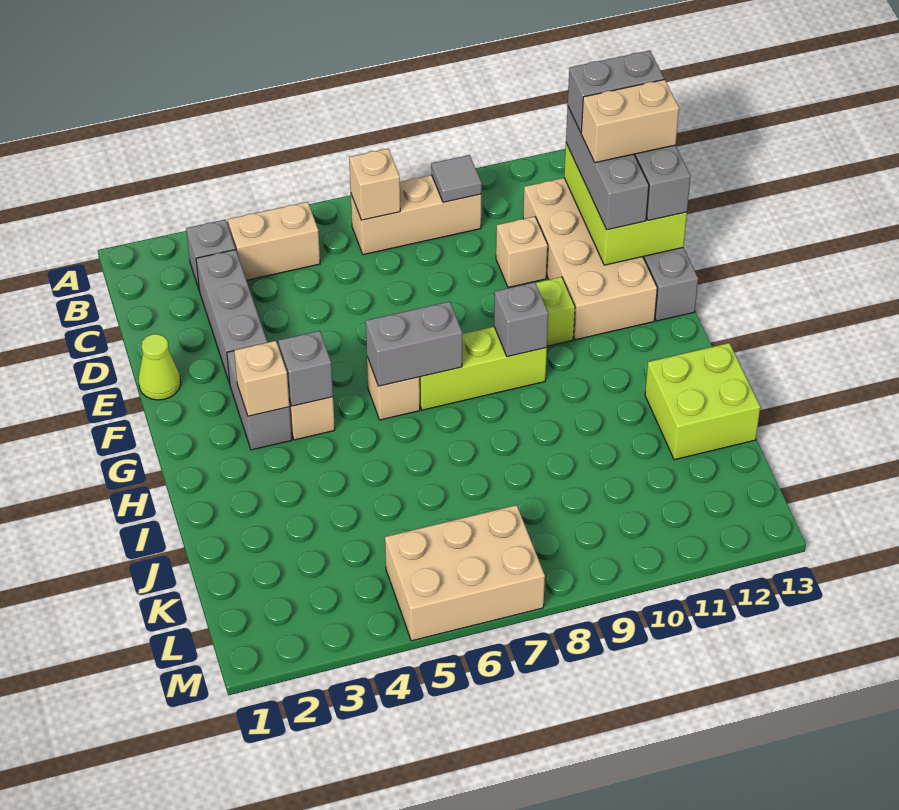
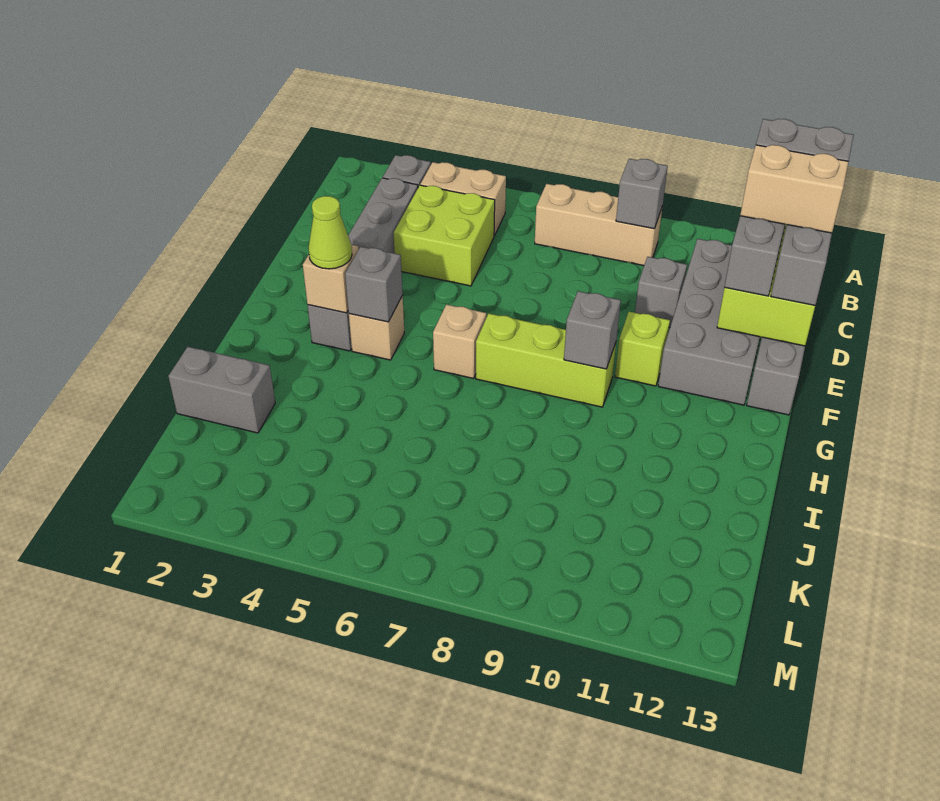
tan 1x1 brick [349,149,400,220] -> none
grey 1x1 tile [431,155,482,202] -> grey 1x1 brick [616,159,668,229]
tan 2x4 brick [523,178,657,340] -> grey 2x4 brick [658,239,760,405]
tan 1x1 brick [496,216,548,288] -> grey 1x1 brick [635,257,687,327]
lime 1x1 cone [138,334,181,400] -> lime 1x1 cone moved to [308,196,352,269]
grey 1x2 brick [366,302,462,386] -> grey 1x2 brick moved to [168,347,275,433]
lime 2x2 brick [645,343,760,460] -> lime 2x2 brick moved to [394,185,495,286]
tan 2x3 brick [385,505,545,641] -> none

